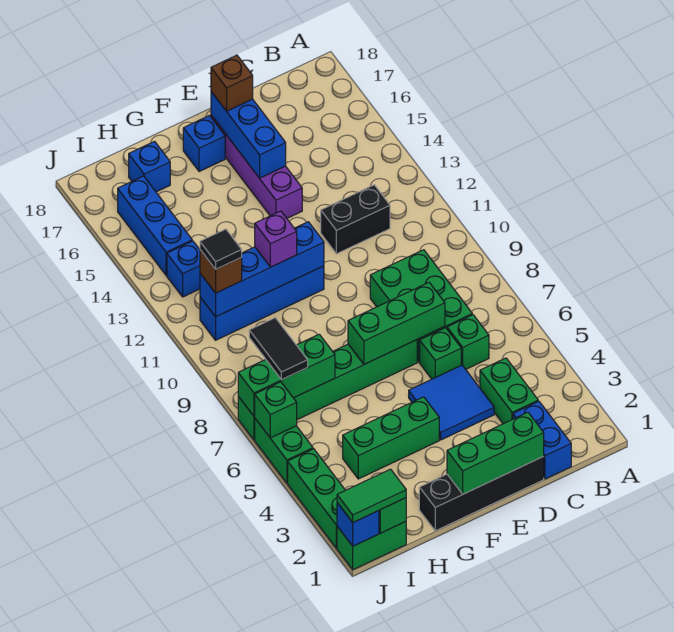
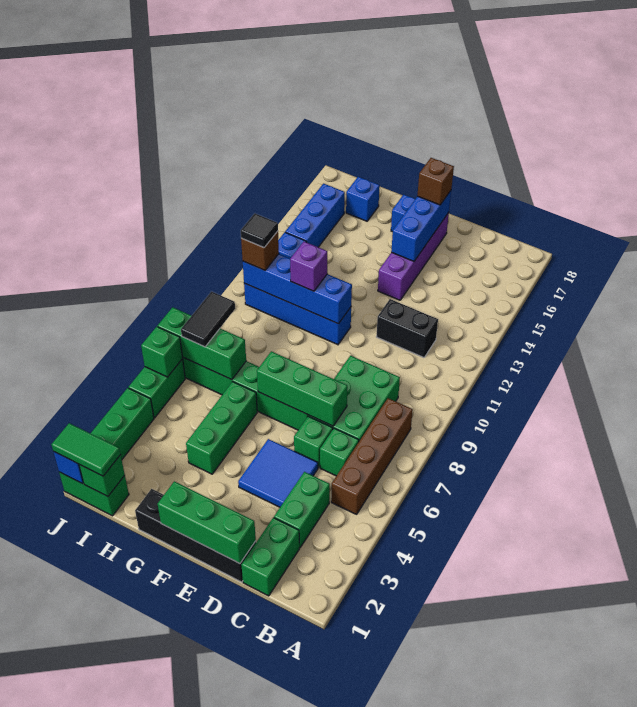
none -> brown 1x4 brick [331,398,413,514]
blue 1x2 brick [513,401,571,479] -> green 1x2 brick [241,518,300,596]
green 1x3 brick [343,397,439,479] -> green 1x3 brick turned to [186,382,257,474]

